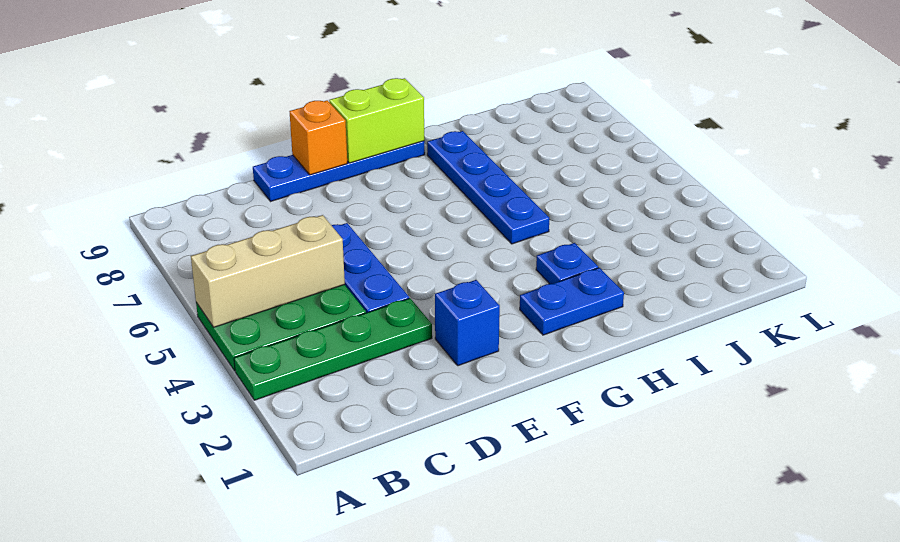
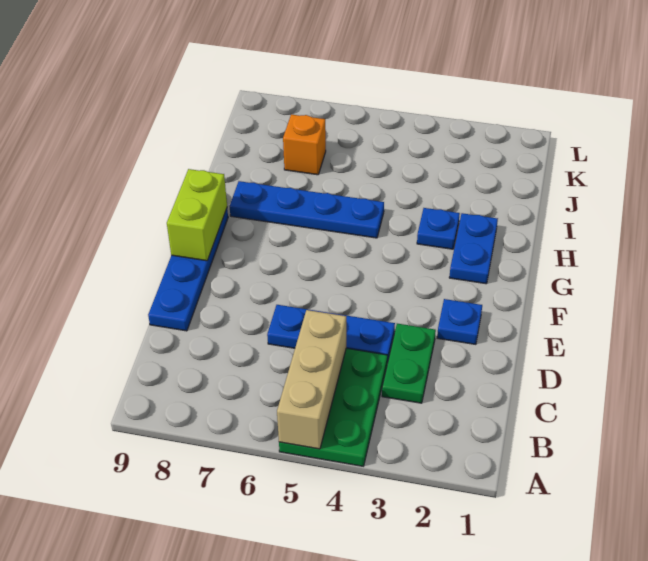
green 1x4 plate [234,298,432,400] -> green 1x2 plate [382,324,436,403]
blue 1x1 brick [435,280,500,366] -> blue 1x1 plate [437,299,482,344]
orange 1x1 brick [289,100,347,175] -> orange 1x1 brick moved to [283,114,326,175]

